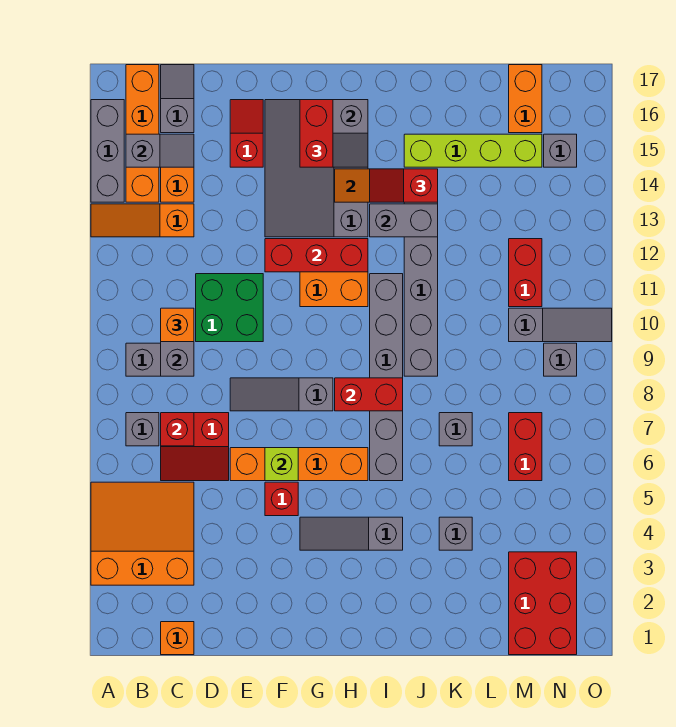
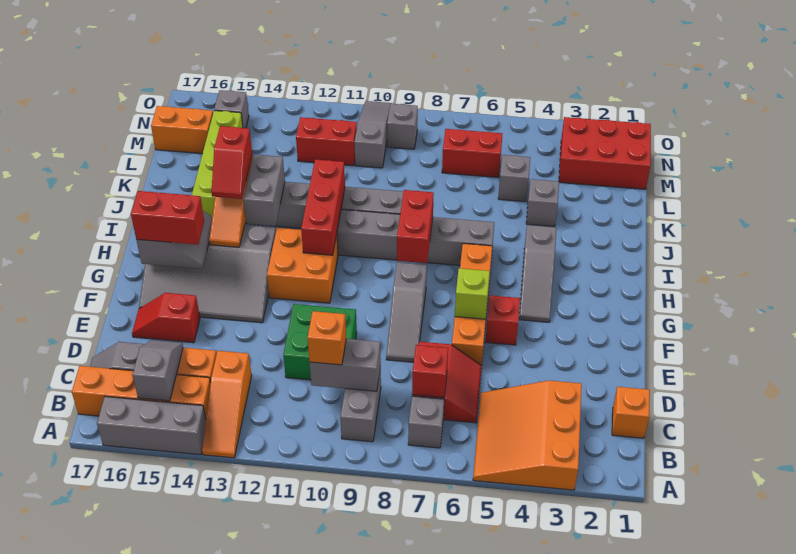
red 1x3 brick [265,239,368,272] -> red 1x3 brick moved to [301,159,345,255]
grey 1x1 brick [439,413,472,446] -> grey 1x1 brick moved to [498,155,530,202]

